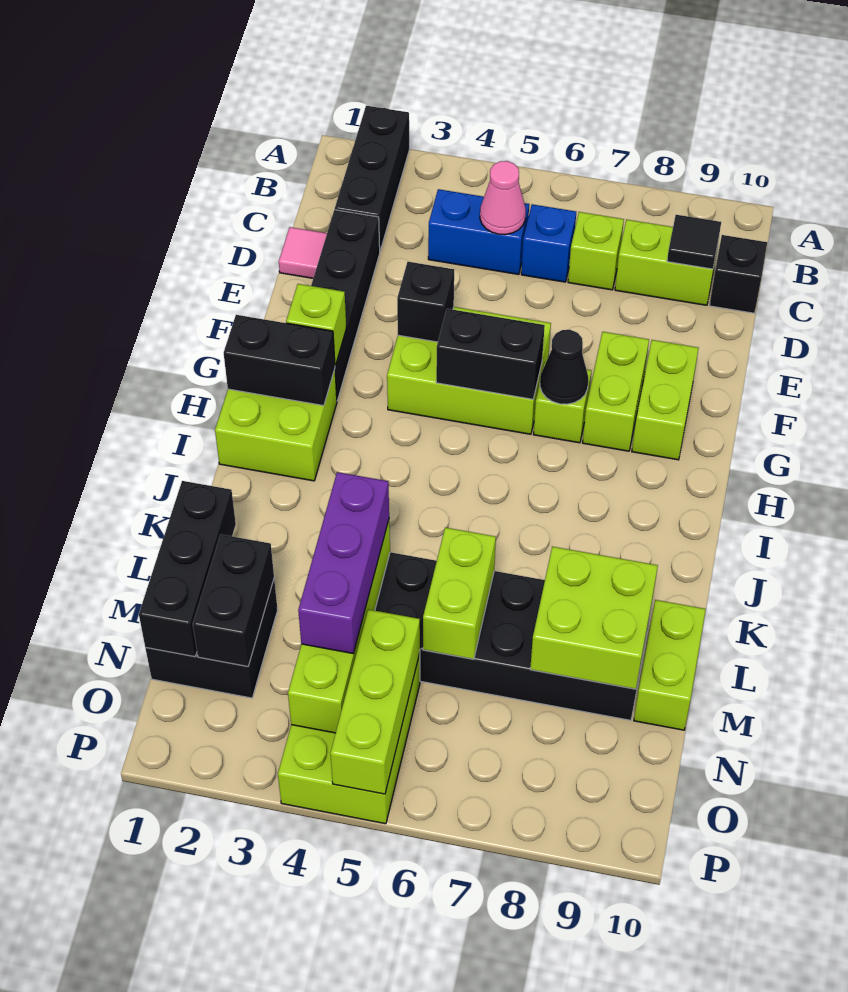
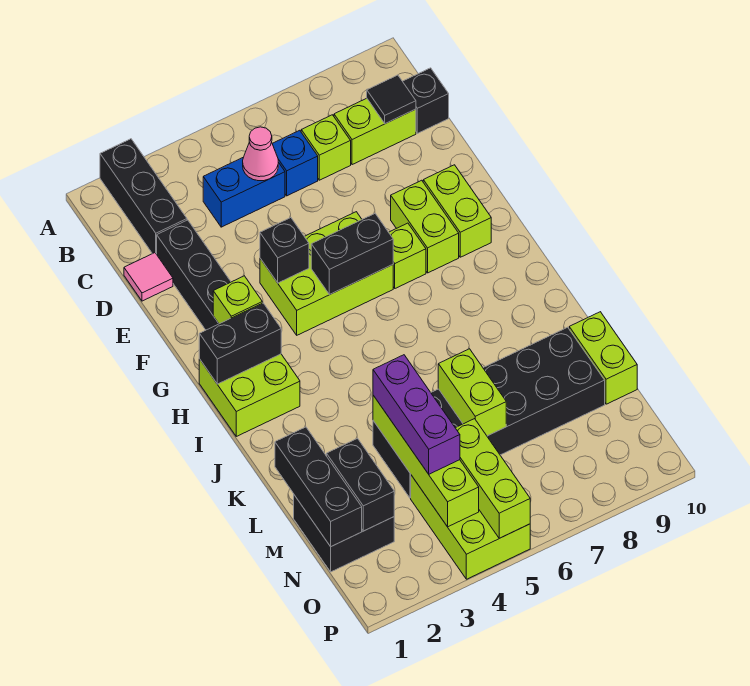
black 1x1 cone [540,330,588,404] -> none
lime 2x2 brick [530,547,658,689] -> none

